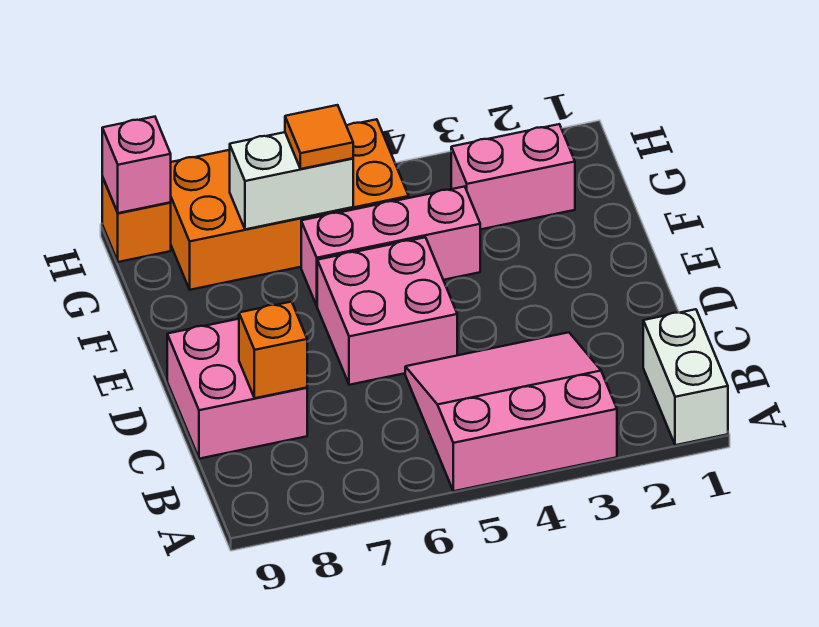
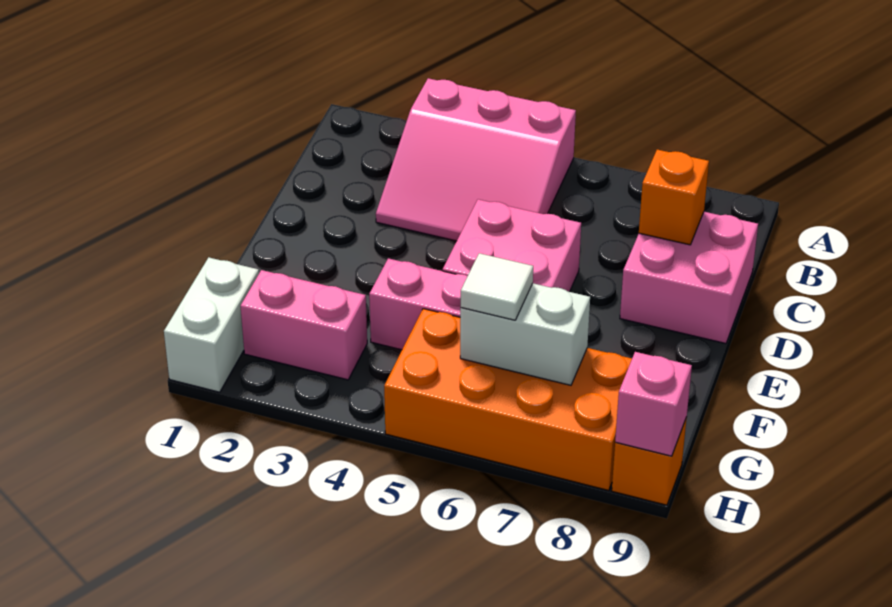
white 1x2 brick [643,309,728,445] -> white 1x2 brick moved to [164,257,259,392]
orange 1x1 tile [285,105,353,169] -> white 1x1 tile [461,253,533,320]

